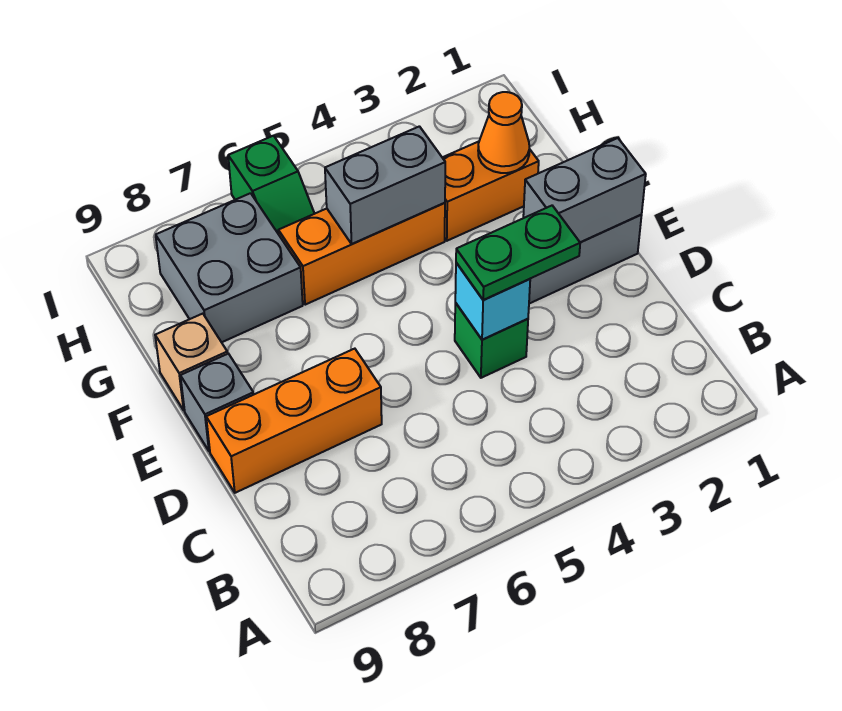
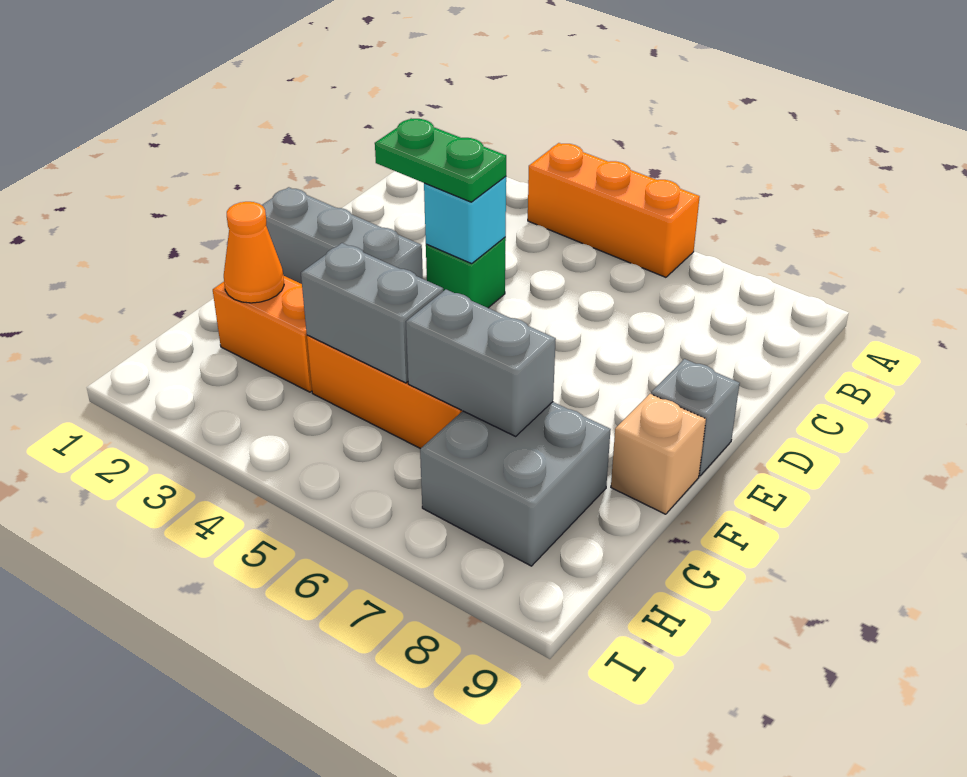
orange 1x3 brick [206,349,382,493] -> orange 1x3 brick moved to [528,143,700,277]
grey 1x2 brick [523,138,646,242] -> grey 1x2 brick moved to [406,290,556,436]
green 1x2 slope [228,136,314,234] -> none

